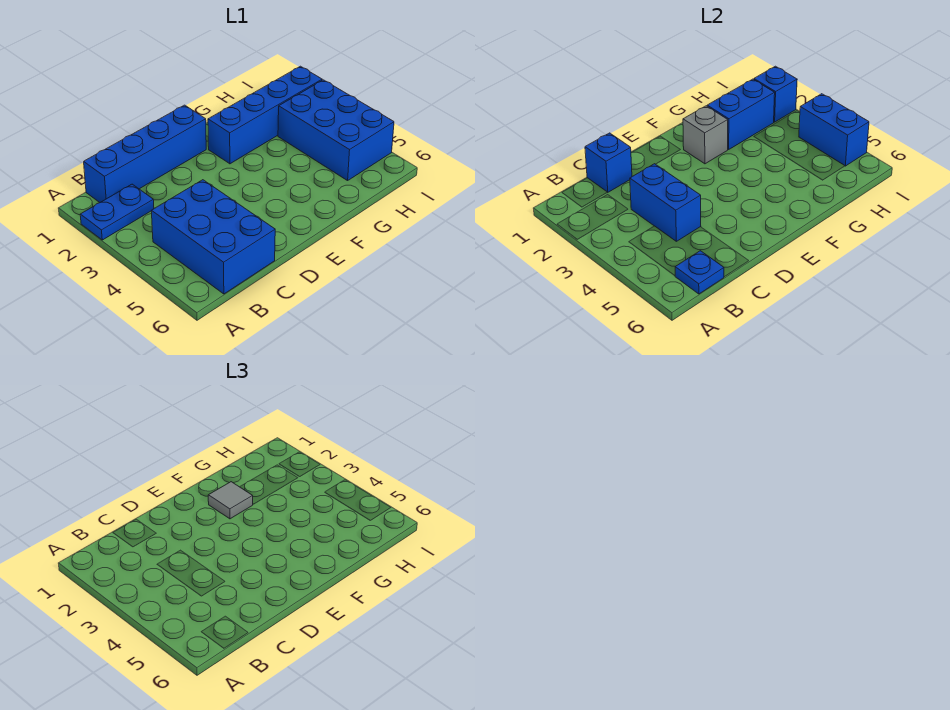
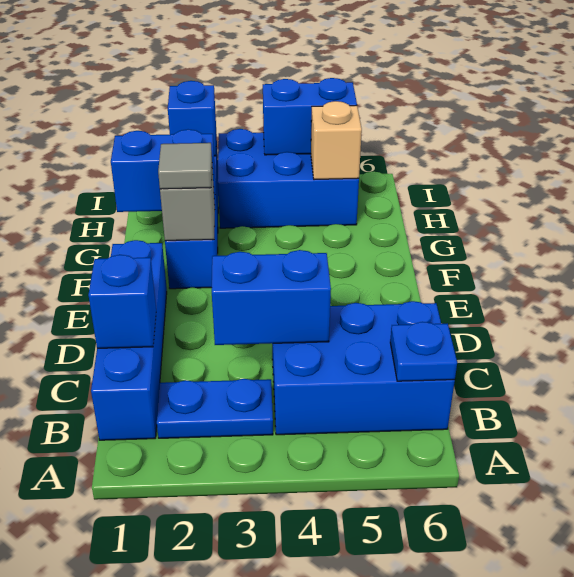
blue 1x2 plate [80,184,154,240] -> blue 1x2 plate turned to [157,379,273,438]
blue 1x2 brick [707,79,775,150] -> blue 1x2 brick turned to [111,130,215,212]
none -> tan 1x1 brick [311,101,362,180]

